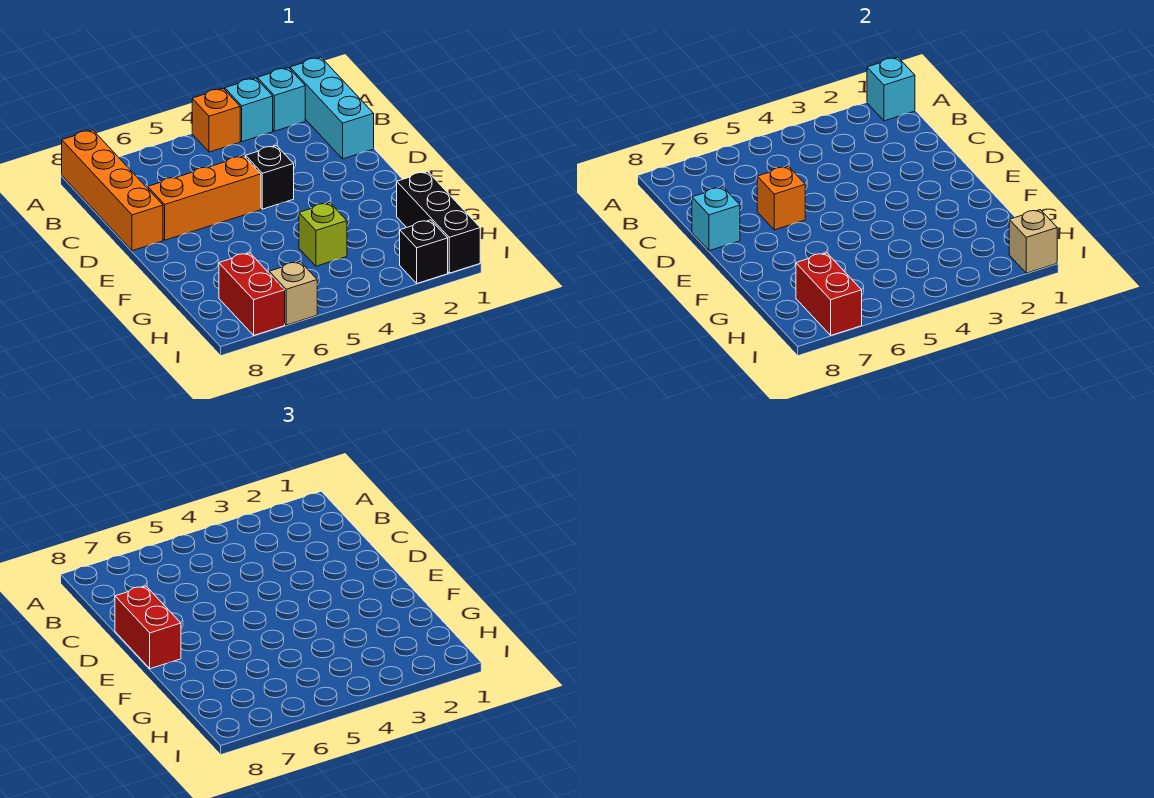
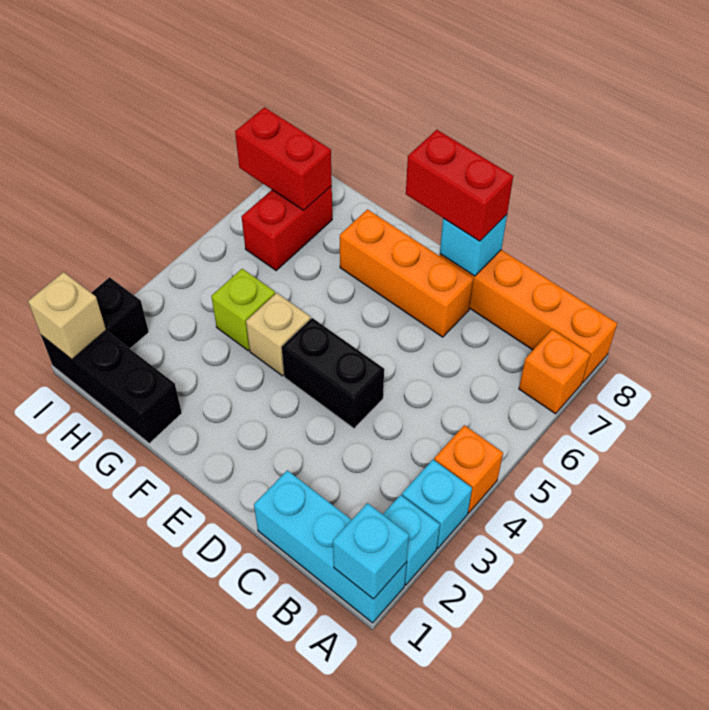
black 1x1 brick [246,146,294,209] -> black 1x2 brick [282,318,384,428]
orange 1x3 brick [148,156,261,240] -> orange 1x3 brick turned to [340,209,473,337]
orange 1x1 brick [757,166,805,230] -> orange 1x1 brick moved to [519,329,590,414]
red 1x2 brick [219,253,285,335] -> red 1x2 brick turned to [242,186,332,271]
tan 1x1 brick [269,262,317,325] -> tan 1x1 brick moved to [246,293,310,376]

